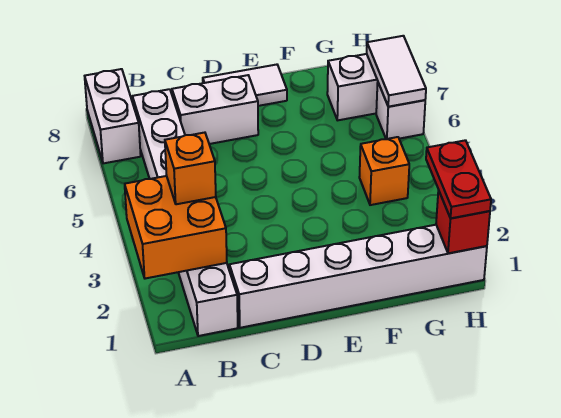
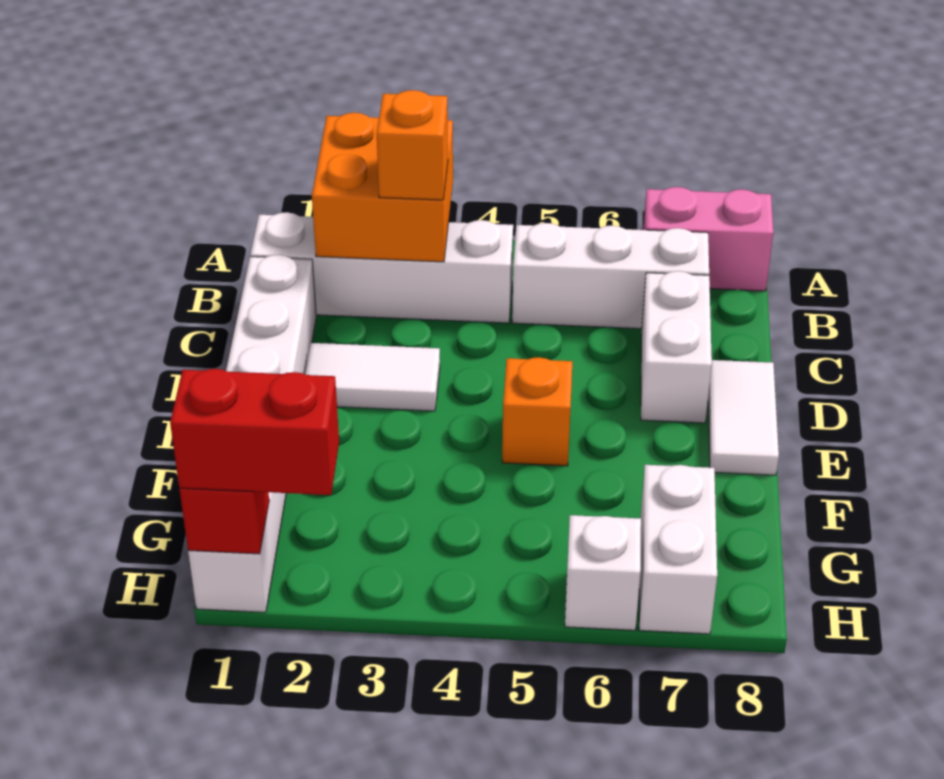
white 1x2 brick [85,69,141,163] -> pink 1x2 brick [643,187,773,291]
orange 1x1 brick [359,137,409,205] -> orange 1x1 brick moved to [502,357,572,466]
red 1x2 plate [426,140,491,218] -> red 1x2 brick [170,369,339,495]
white 1x2 tile [367,36,426,107] -> white 1x2 tile moved to [305,343,440,411]

